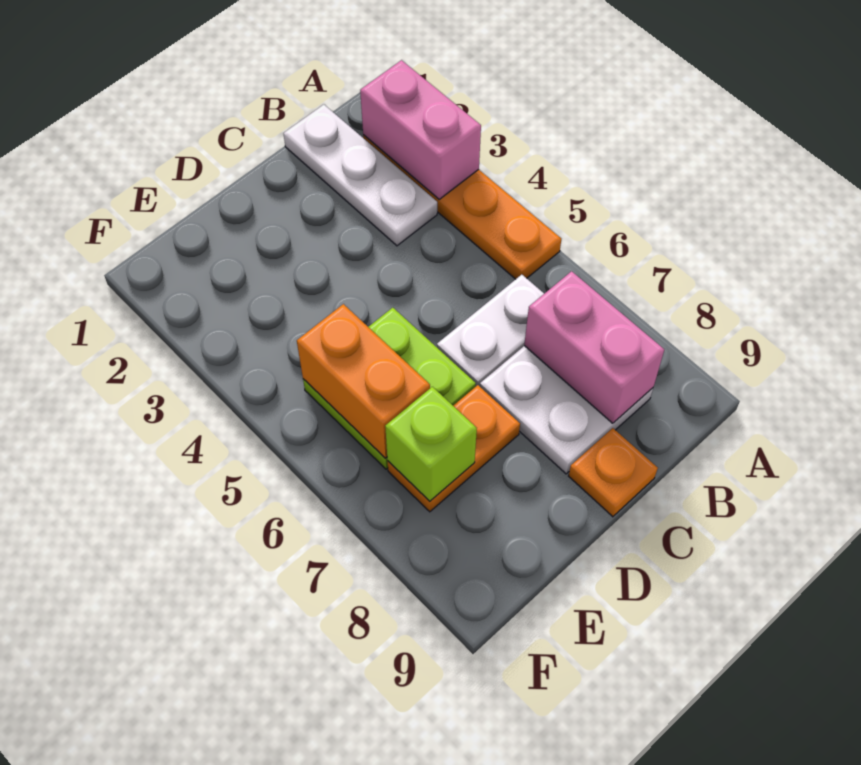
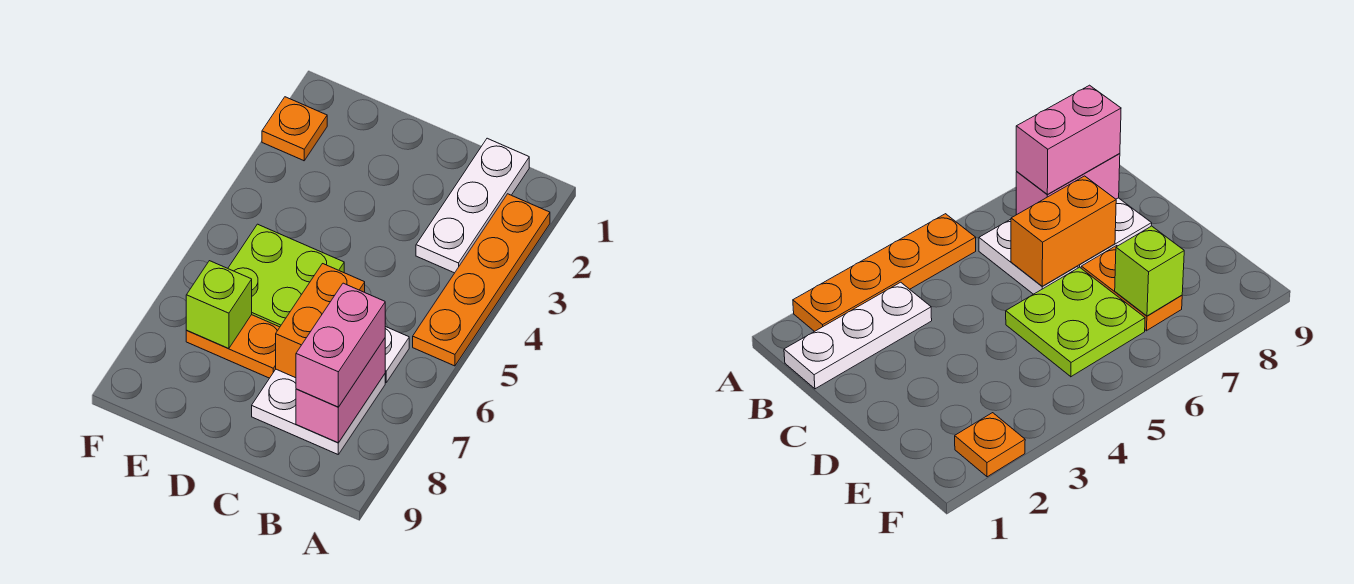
pink 1x2 brick [360,60,481,199] -> pink 1x2 brick moved to [296,283,385,407]
orange 1x1 plate [569,428,658,517] -> orange 1x1 plate moved to [262,97,327,161]
orange 1x2 brick [297,304,430,458] -> orange 1x2 brick moved to [276,264,365,378]

